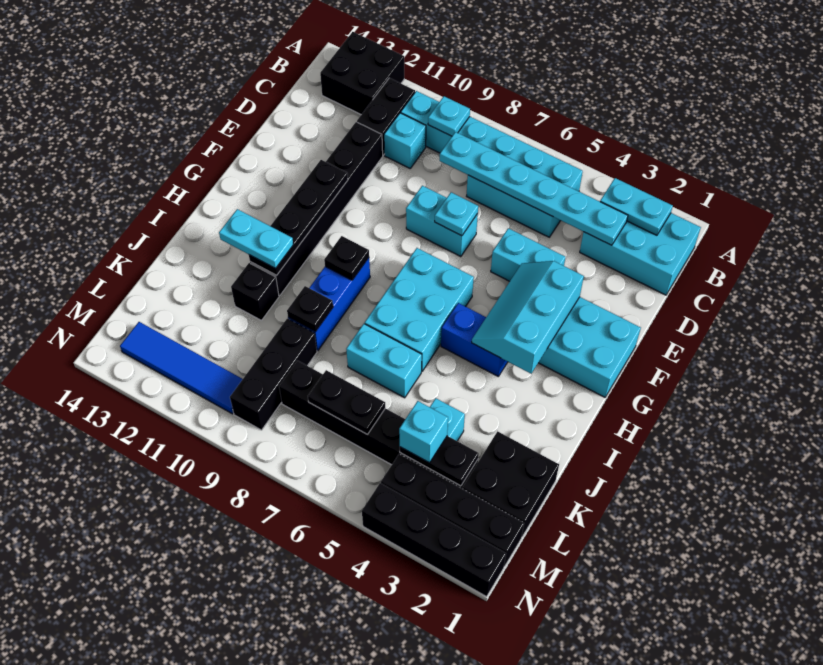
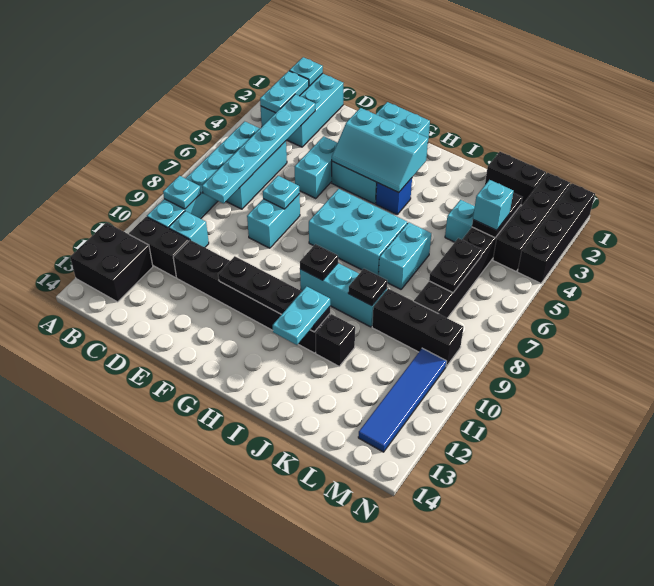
none -> cyan 1x1 plate [289,57,323,86]
blue 1x2 brick [441,303,508,376] -> blue 1x1 brick [376,178,412,214]
blue 1x3 brick [288,258,370,351] -> cyan 1x3 brick [300,263,387,327]
black 2x2 brick [462,431,559,536] -> black 1x2 brick [485,152,546,205]

